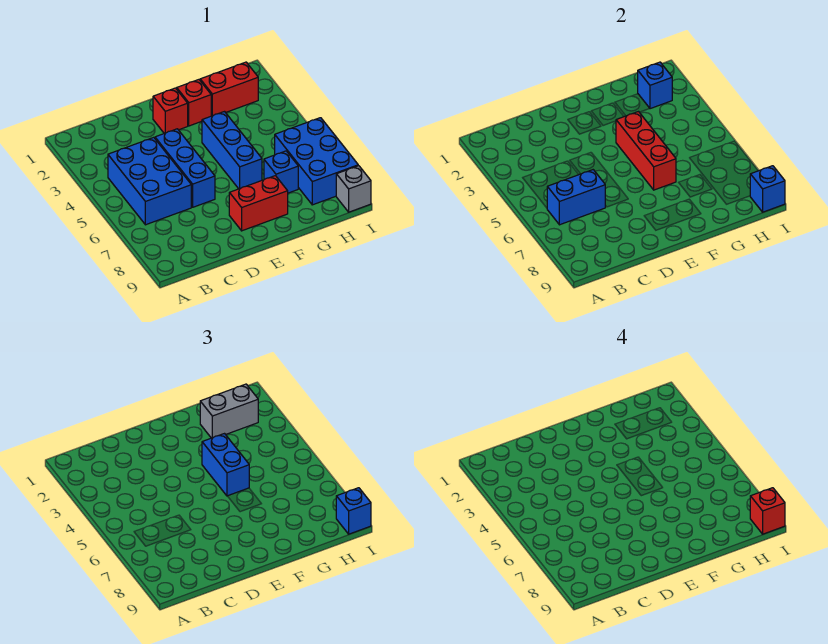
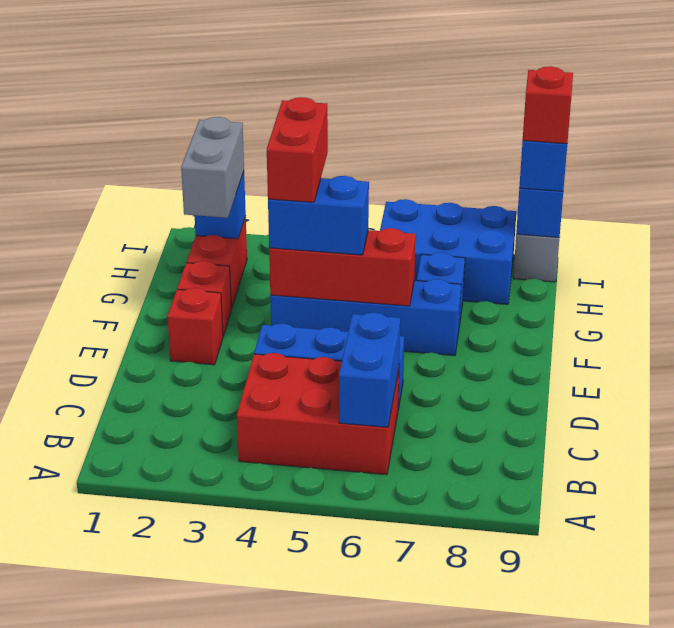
blue 2x3 brick [108,137,191,225] -> red 2x3 brick [237,353,399,475]
red 1x2 brick [229,176,288,231] -> red 1x2 brick moved to [267,97,328,202]
blue 1x3 brick [202,112,262,189] -> blue 1x4 brick [270,279,461,355]

